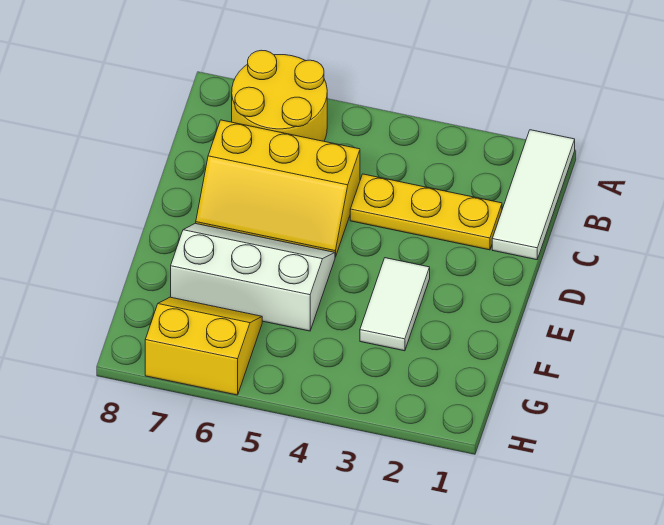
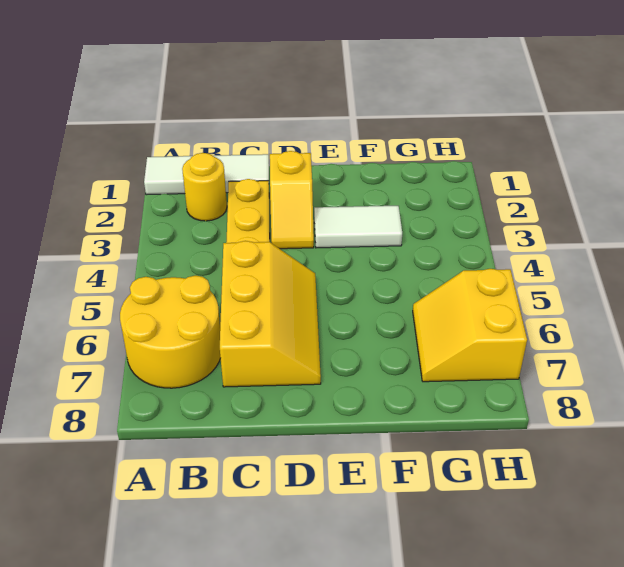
none -> yellow 1x1 round brick [182,153,227,221]
none -> yellow 1x2 slope [270,151,314,249]
white 2x3 slope [171,223,335,331] -> none

